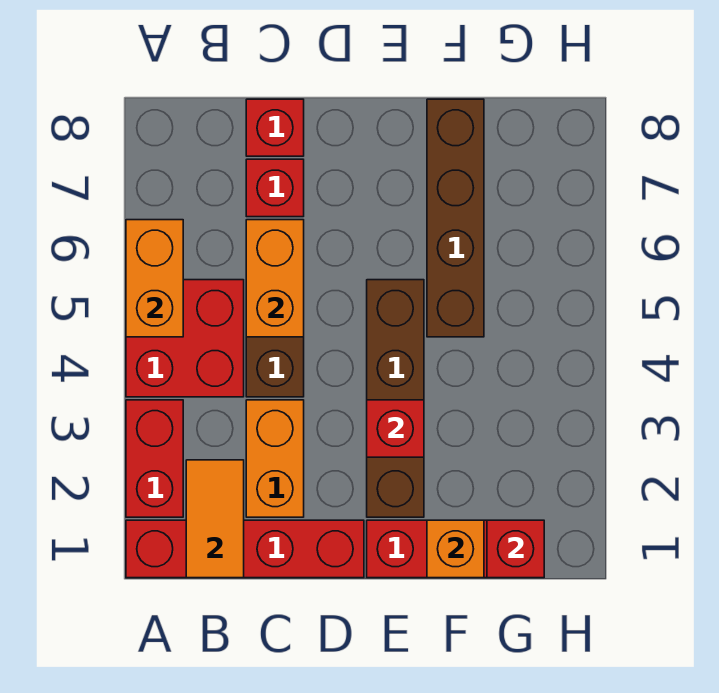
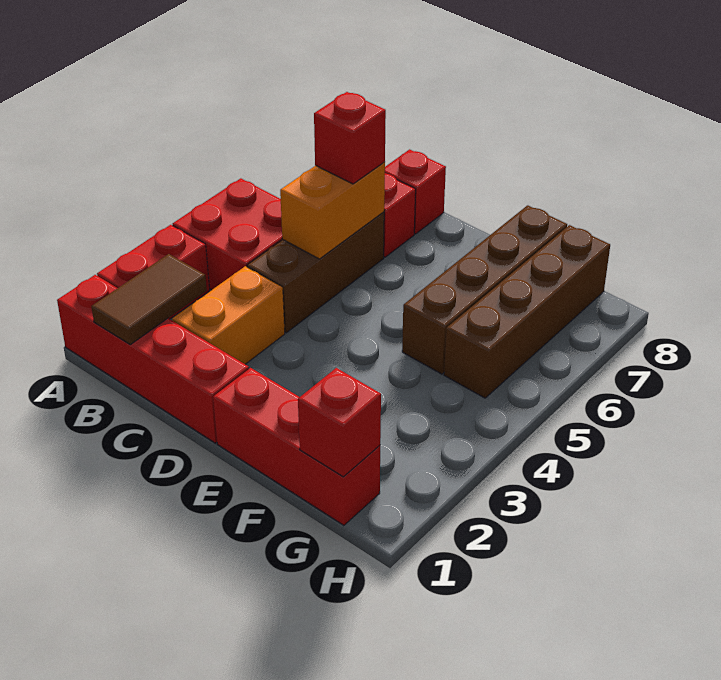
orange 1x2 brick [126,220,183,337] -> none
orange 1x2 tile [186,460,244,578] -> brown 1x2 tile [91,254,207,345]
brown 1x4 brick [367,280,424,517] -> brown 1x4 brick moved to [444,225,610,398]
red 1x1 brick [367,400,424,457] -> red 1x1 brick moved to [314,92,386,184]
orange 1x1 brick [427,520,484,578] -> none

